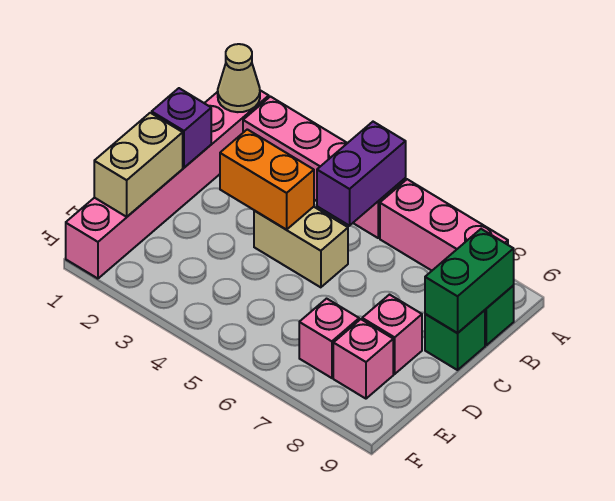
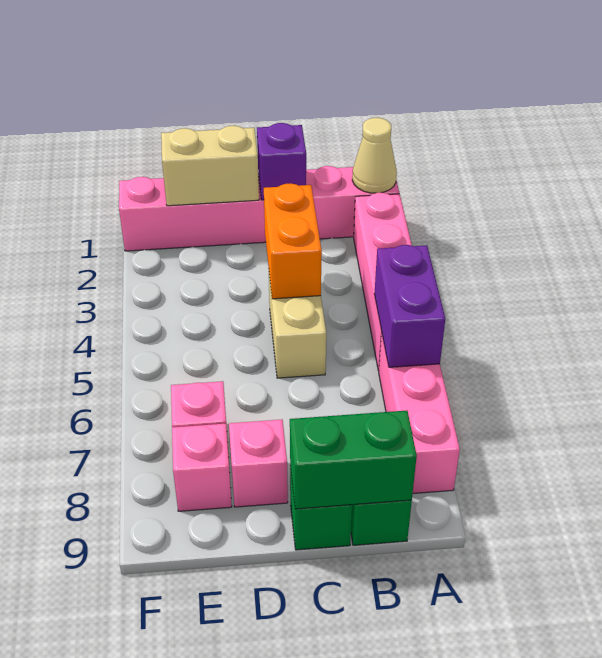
purple 1x2 brick [317,122,406,226] -> purple 1x2 brick turned to [374,245,445,367]

